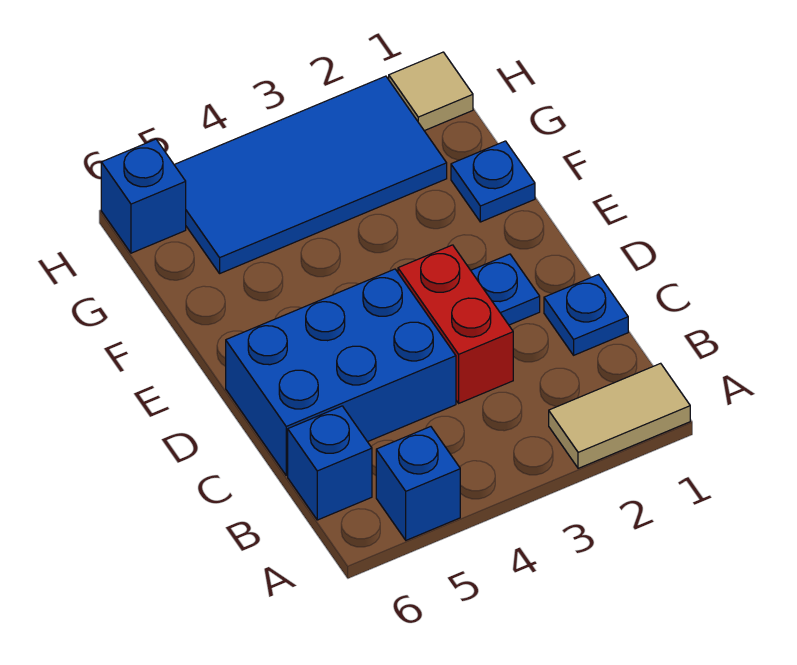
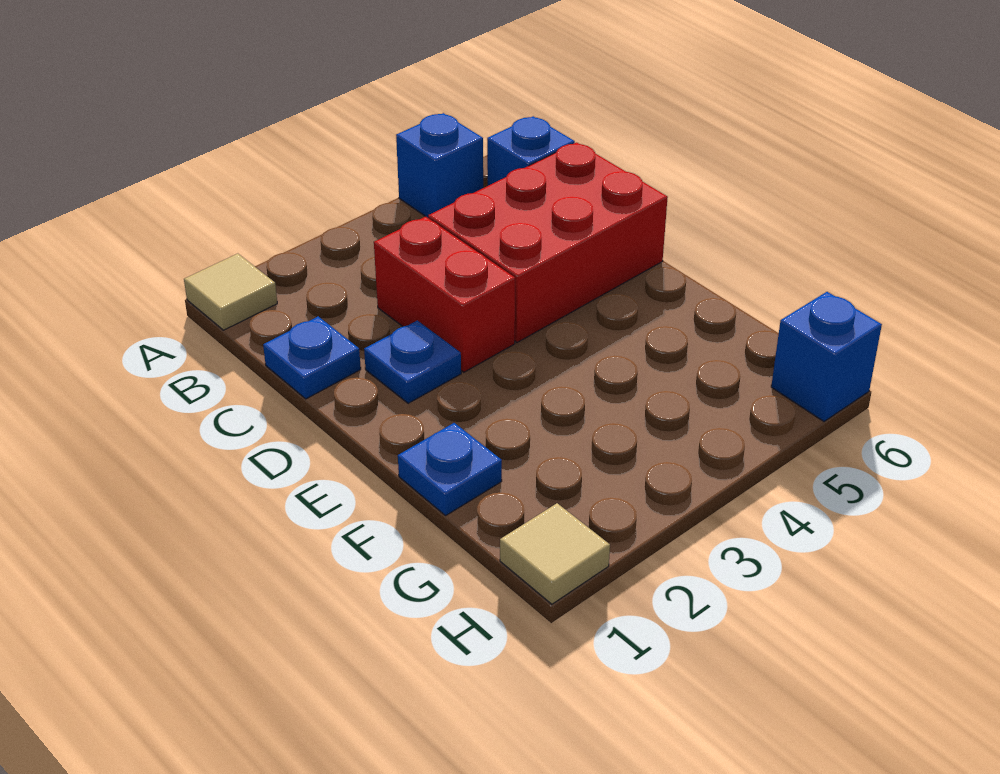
tan 1x2 tile [549,363,690,468] -> tan 1x1 tile [184,254,277,330]
blue 2x3 brick [226,269,456,475] -> red 2x3 brick [428,142,668,342]
blue 2x4 tile [174,76,447,273] -> none

